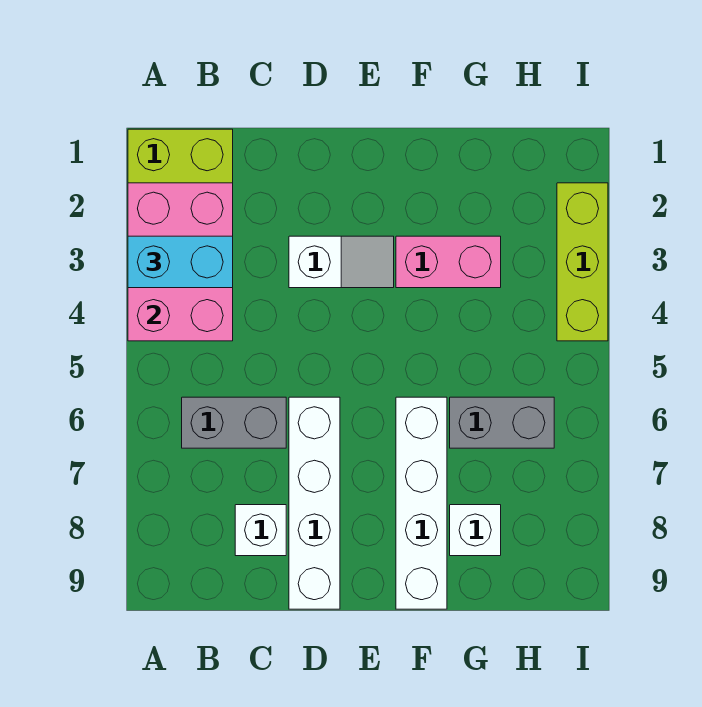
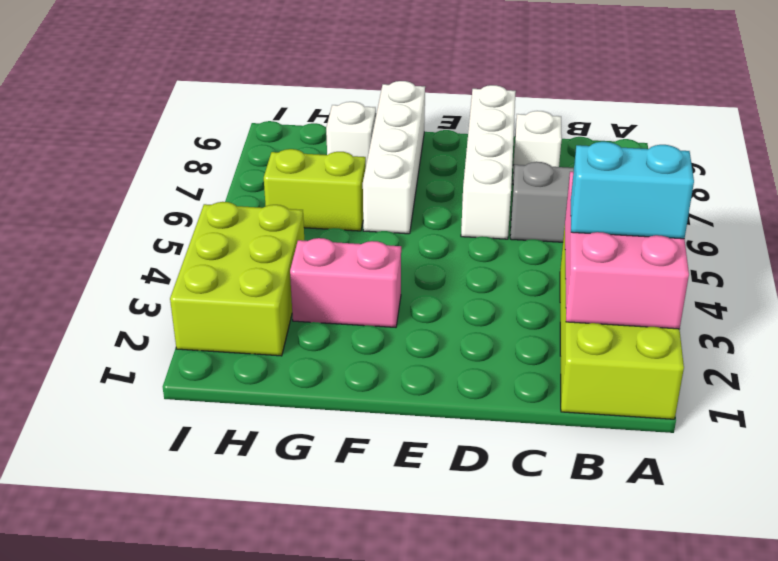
white 1x2 slope [289,236,394,288] -> none
grey 1x2 brick [450,397,554,448] -> lime 1x2 brick [264,149,366,231]
lime 1x3 brick [557,183,608,341] -> lime 2x3 brick [170,202,304,356]

